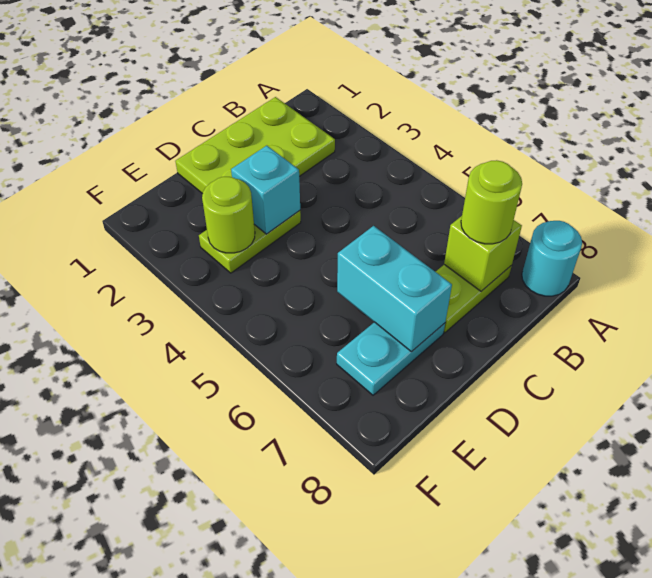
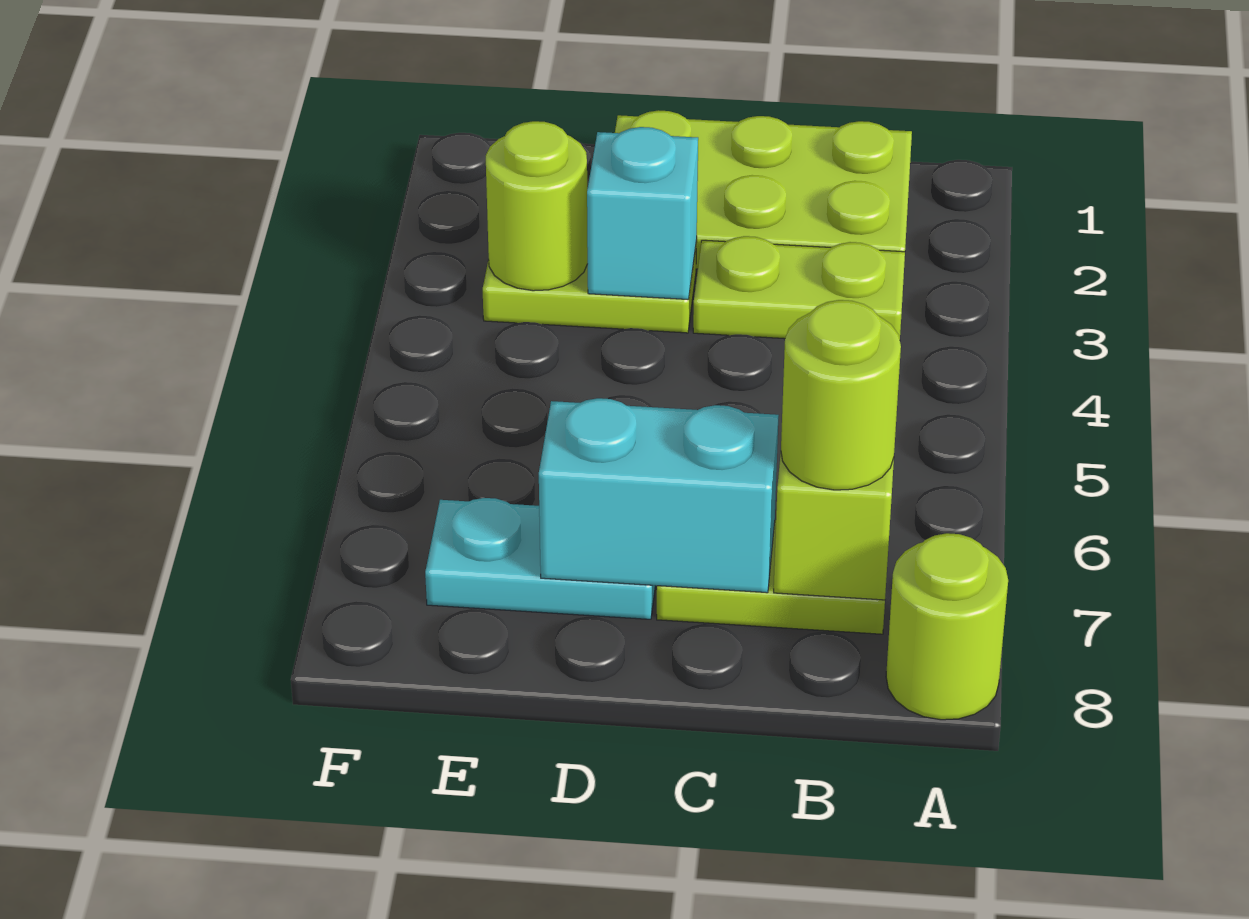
cyan 1x1 round brick [522,221,582,296] -> lime 1x1 round brick [886,533,1008,720]
none -> lime 1x2 plate [693,236,905,339]
cyan 1x2 brick [337,226,452,352] -> cyan 1x2 brick turned to [539,398,779,593]

